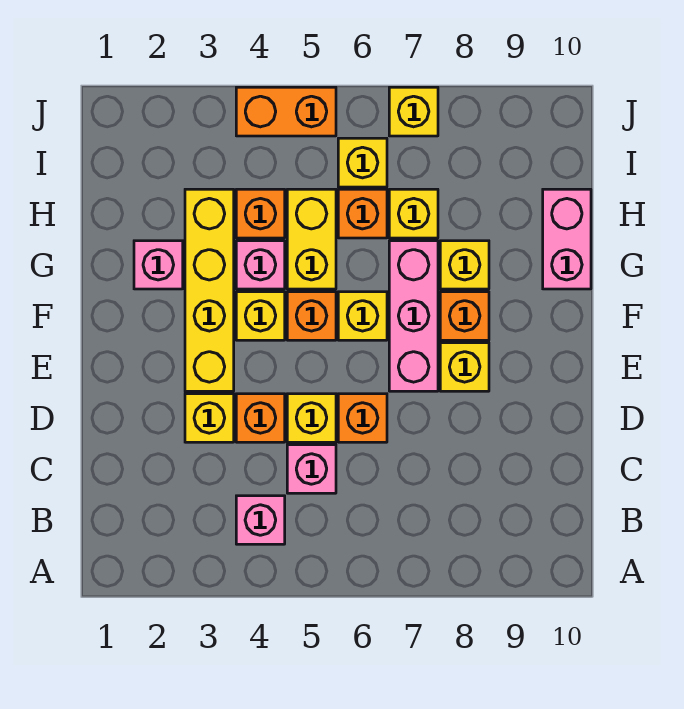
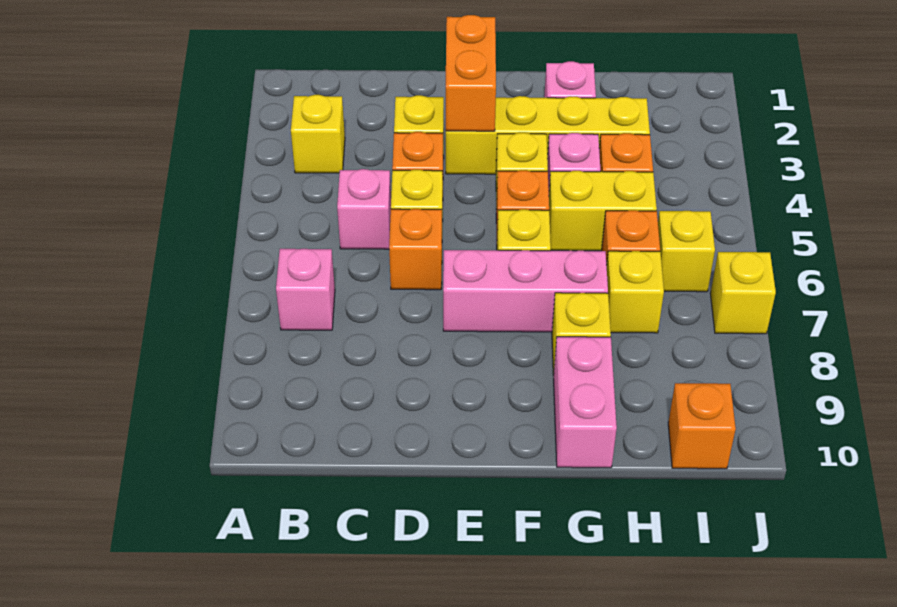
pink 1x1 brick [236,496,285,544] -> pink 1x1 brick moved to [276,249,335,330]
yellow 1x1 brick [440,343,489,391] -> yellow 1x1 brick moved to [291,95,345,173]
orange 1x1 brick [440,292,489,340] -> orange 1x1 brick moved to [668,383,736,469]
pink 1x2 brick [543,189,591,289] -> pink 1x2 brick turned to [553,337,617,468]
orange 1x2 brick [236,87,336,136] -> orange 1x2 brick moved to [446,15,496,131]

